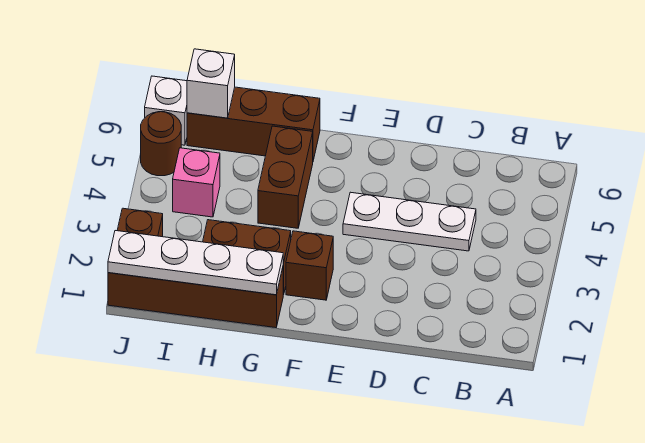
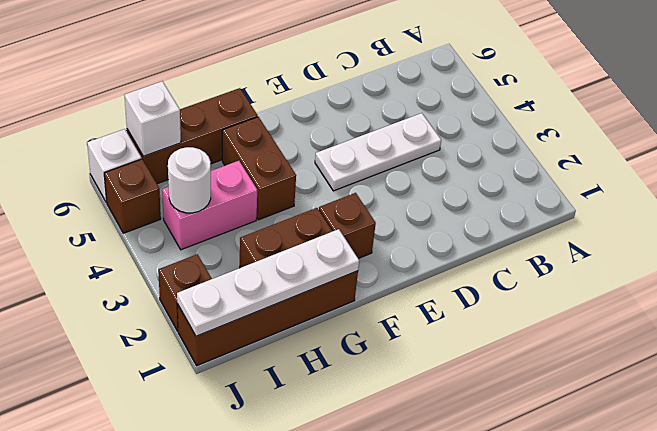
pink 1x1 brick [173,148,220,217] -> pink 1x2 brick [162,161,257,250]
none -> white 1x1 round brick [168,147,211,213]
brown 1x1 round brick [141,112,181,176] -> brown 1x1 brick [104,159,161,233]

